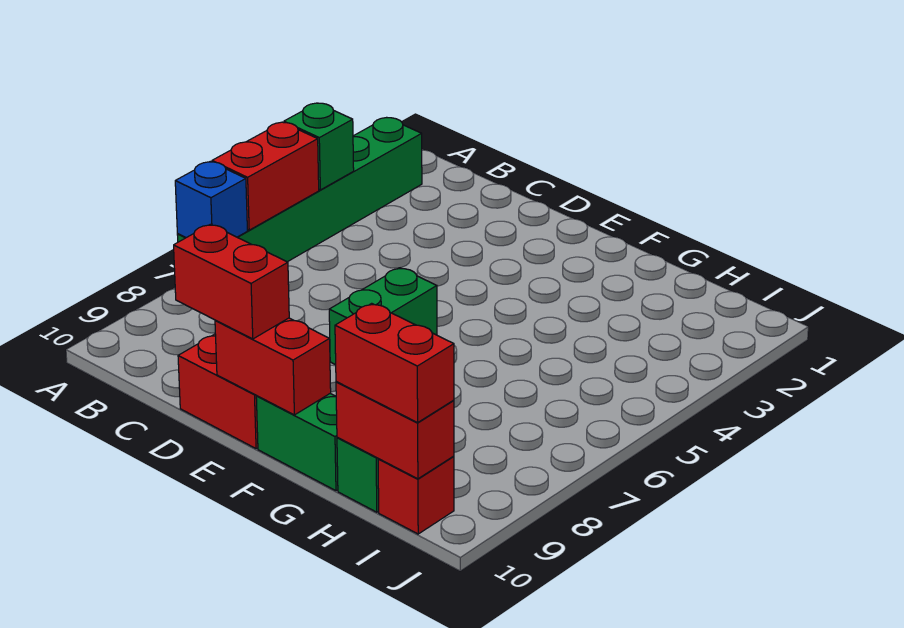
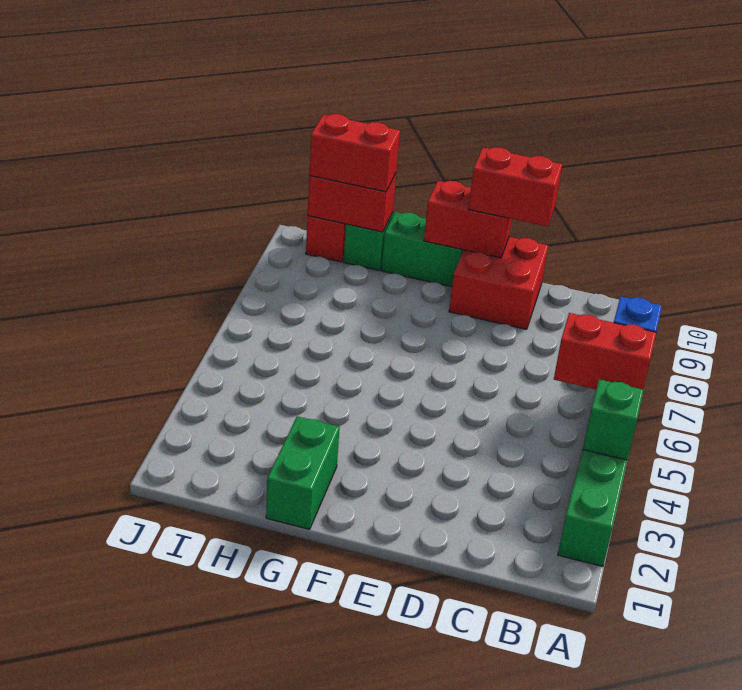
red 1x2 brick [212,122,319,230] -> red 1x2 brick turned to [554,313,656,389]
green 1x2 brick [329,268,437,365] -> green 1x2 brick moved to [266,416,340,529]

